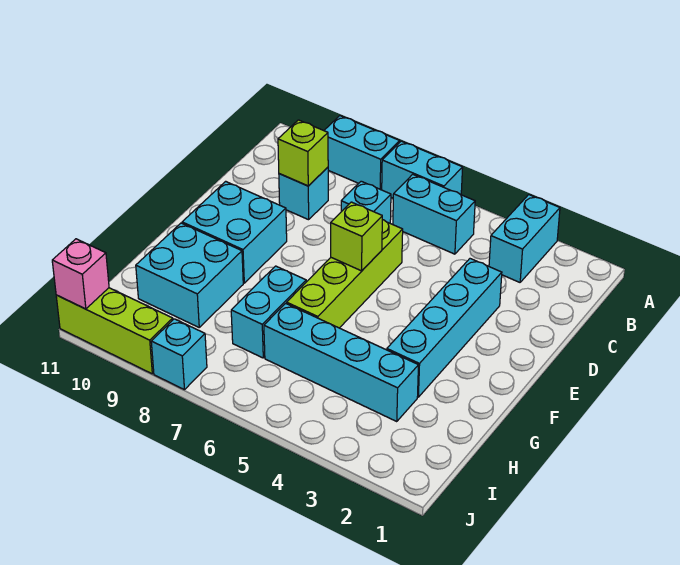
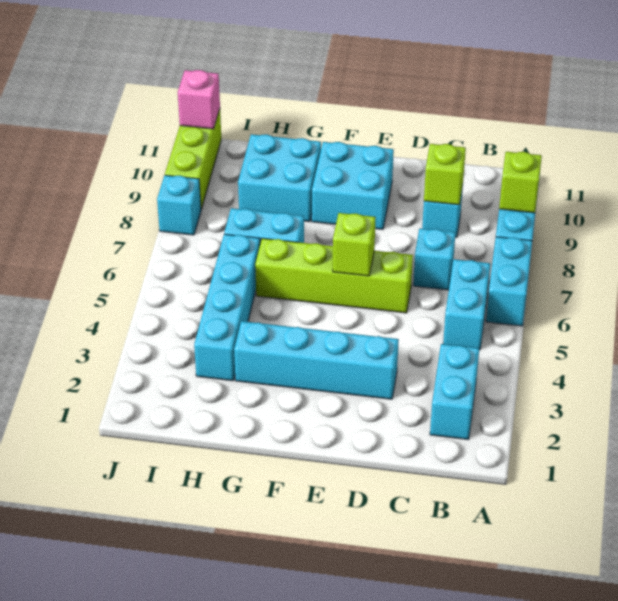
cyan 1x2 brick [489,195,560,282] -> cyan 1x2 brick turned to [430,344,479,440]
none -> lime 1x1 brick [499,152,542,213]

